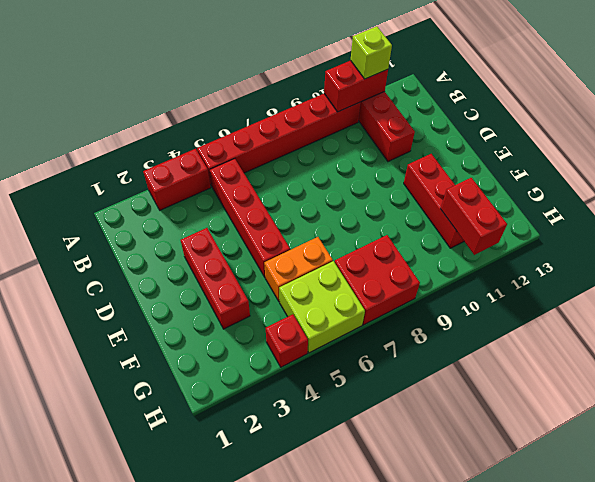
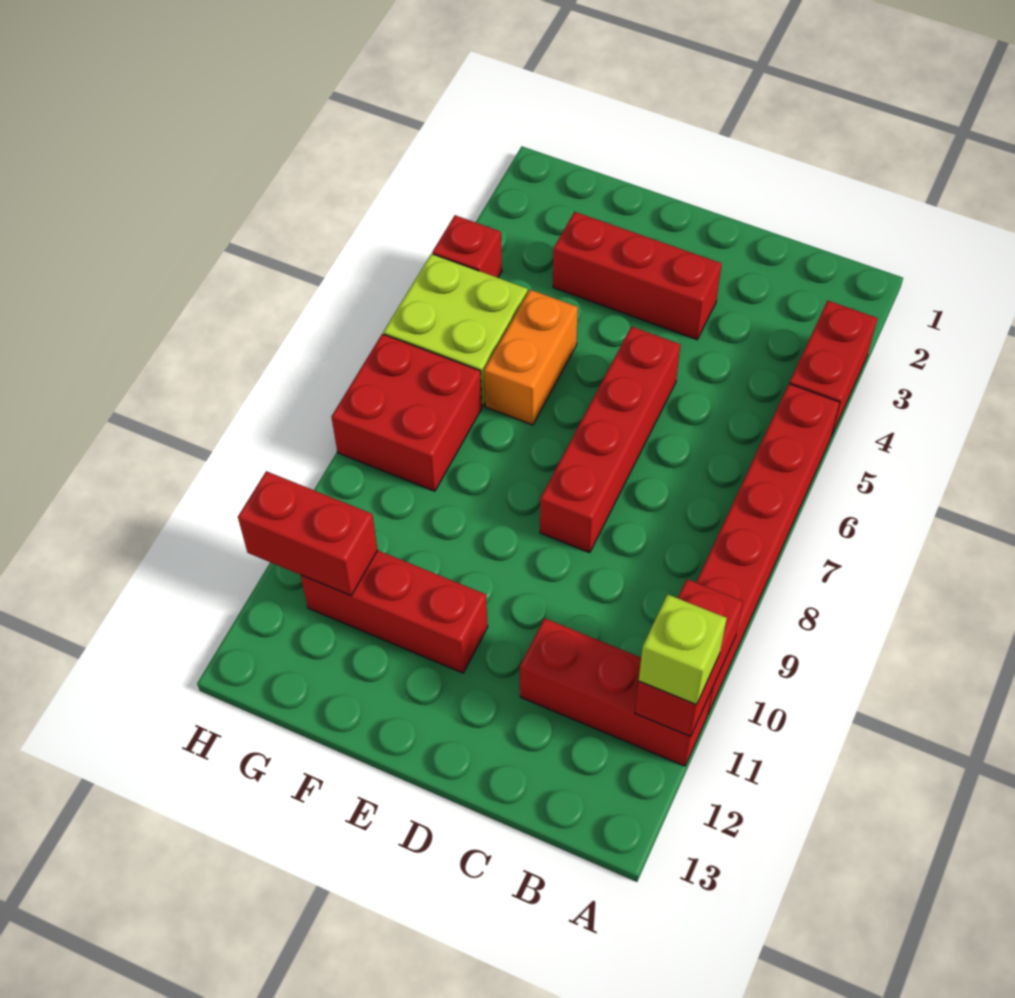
red 1x4 brick [210,159,290,277] -> red 1x4 brick turned to [540,326,680,553]

